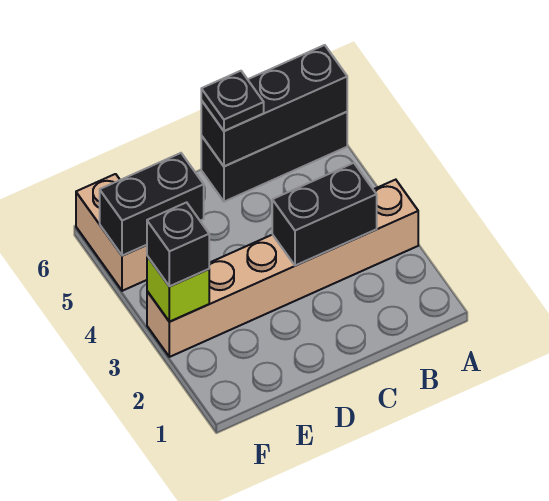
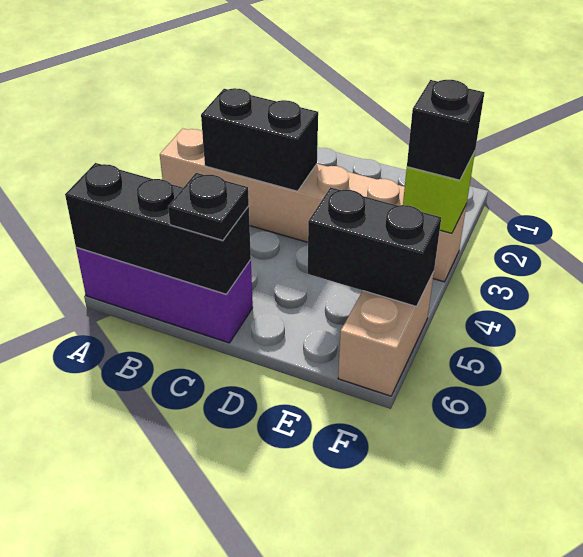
black 1x3 brick [201,112,347,202] -> purple 1x3 brick [76,247,253,343]

